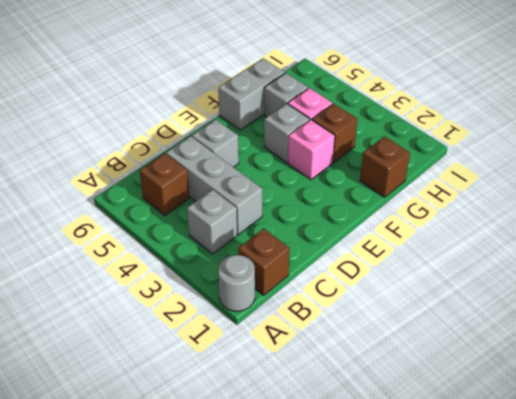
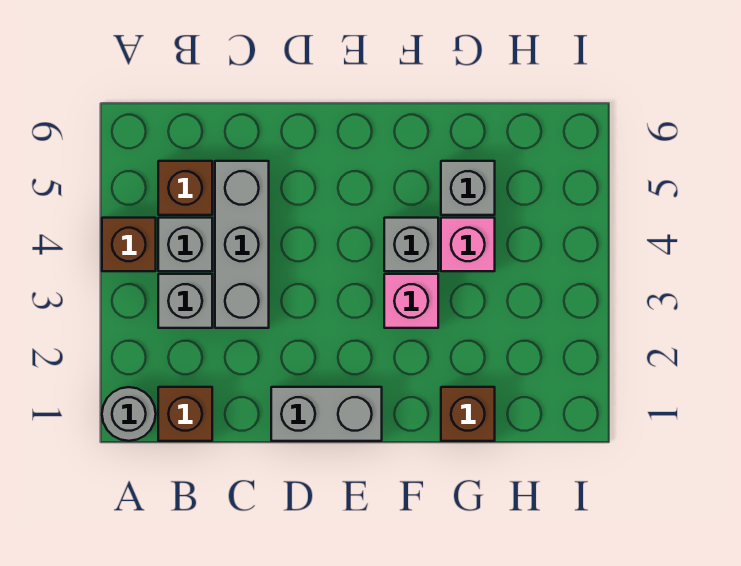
grey 1x1 brick [192,120,239,167] -> grey 1x1 brick moved to [158,218,212,271]
grey 1x2 brick [218,58,285,130] -> grey 1x2 brick moved to [271,387,382,441]
brown 1x1 brick [312,104,357,163] -> brown 1x1 brick moved to [102,218,156,271]

